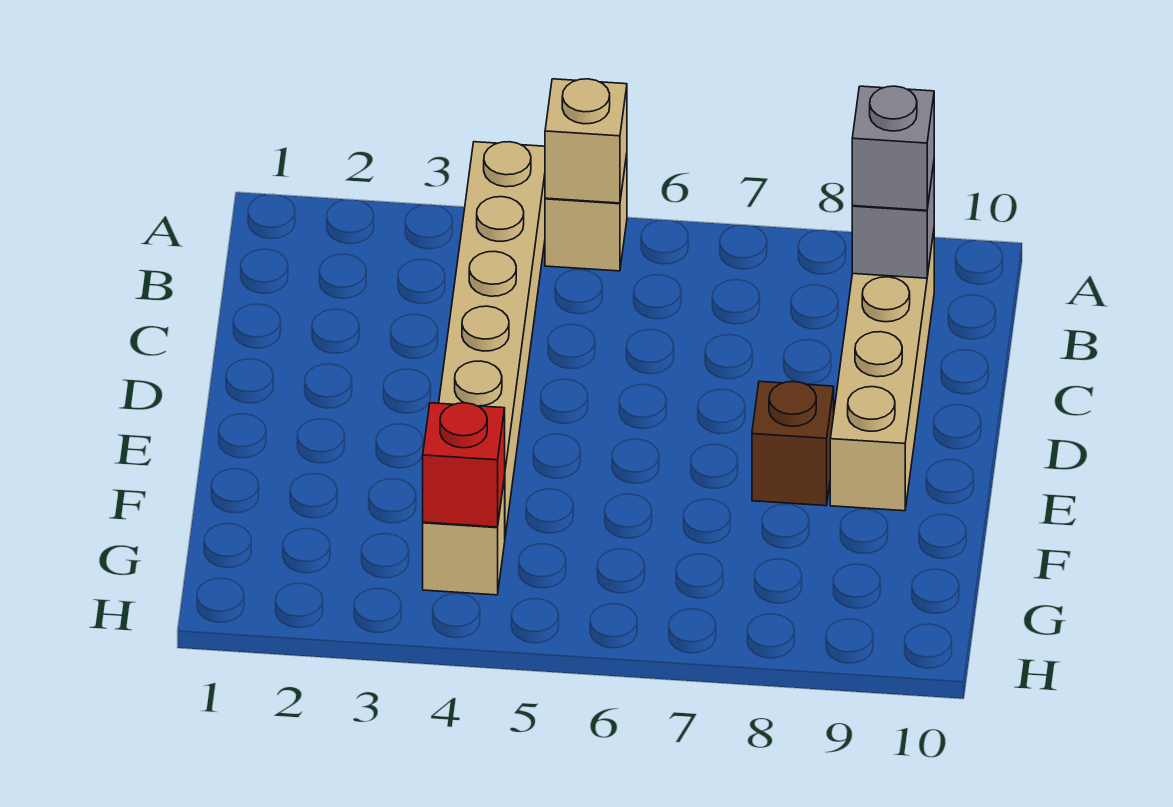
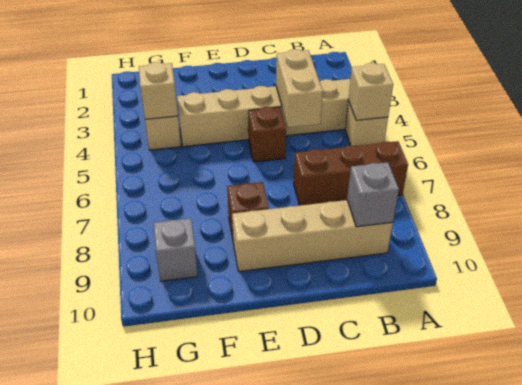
none -> brown 1x3 brick [293,141,408,206]
grey 1x1 brick [852,86,934,210] -> grey 1x1 brick moved to [154,218,198,281]
none -> tan 1x2 brick [276,49,323,128]
none -> brown 1x1 brick [248,107,286,162]
red 1x1 brick [423,403,505,527] -> tan 1x1 brick [139,62,178,119]

